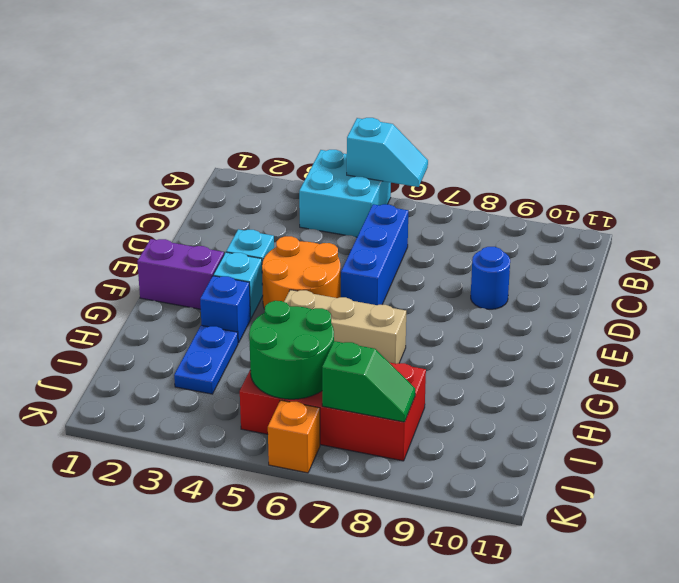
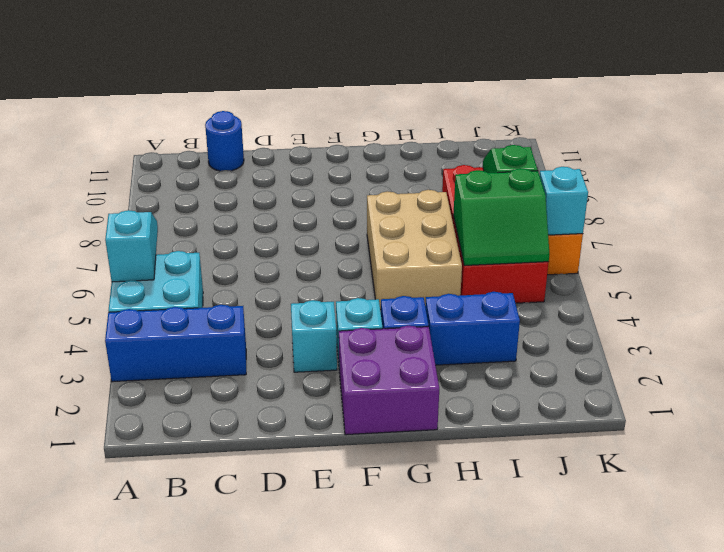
blue 1x3 brick [341,204,408,305] -> blue 1x3 brick moved to [105,305,246,382]
blue 1x1 round brick [471,247,510,309] -> blue 1x1 round brick moved to [205,111,244,171]
orange 2x2 round brick [262,236,340,309] -> none
purple 1x2 brick [137,239,224,309] -> purple 2x2 brick [339,326,439,435]
tan 1x3 brick [284,290,406,364] -> tan 2x3 brick [367,190,462,310]
blue 1x2 plate [174,325,238,394] -> blue 1x2 brick [425,292,520,365]
green 2x2 round brick [249,301,334,399] -> green 2x2 slope [453,168,549,265]
none -> cyan 1x1 brick [540,167,588,235]

